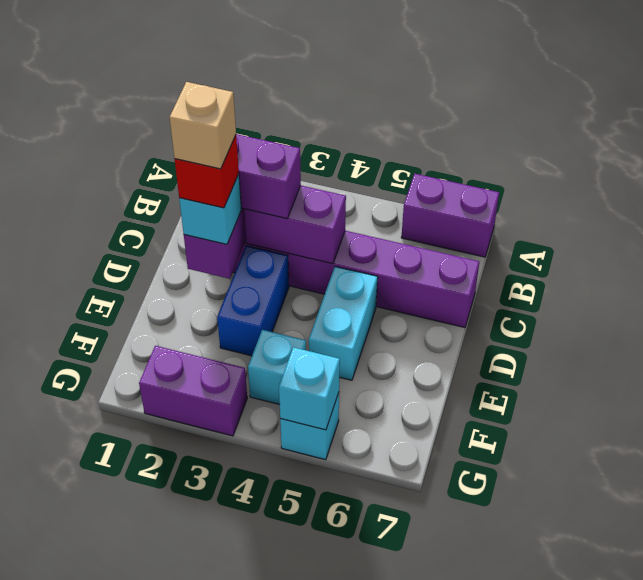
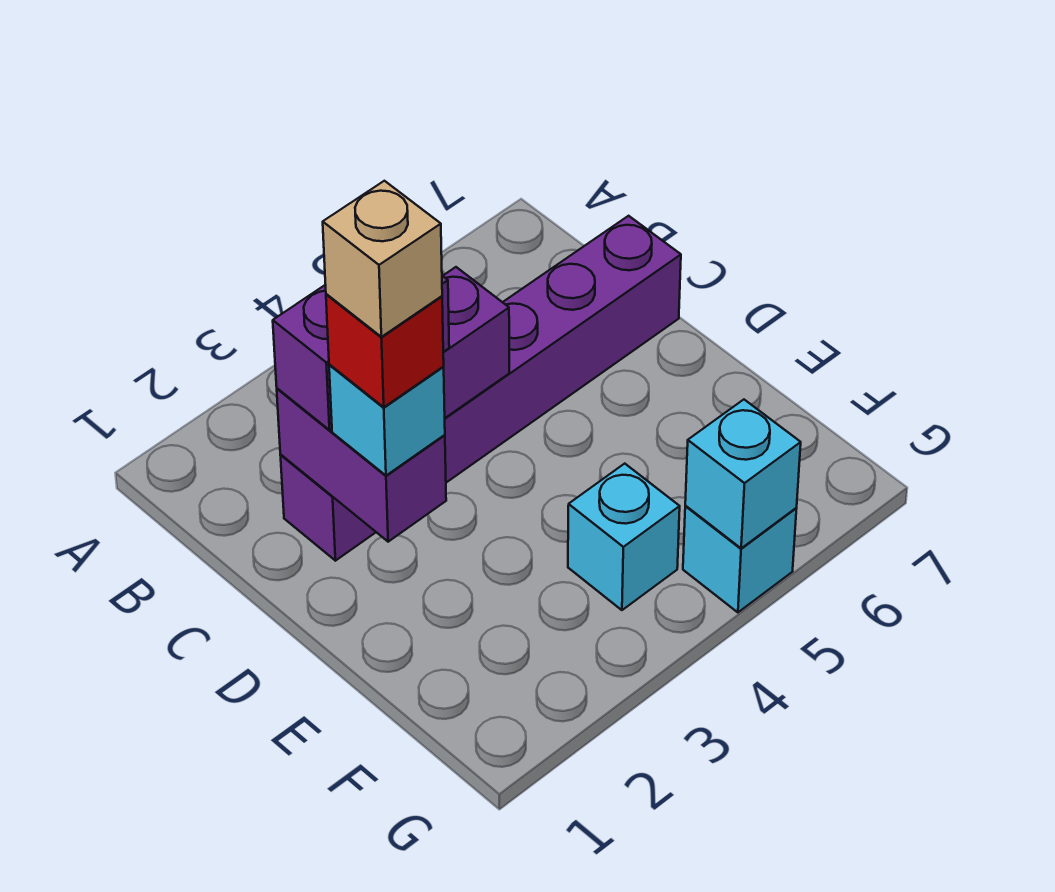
purple 1x2 brick [401,174,499,257] -> none
blue 1x2 brick [217,246,289,356] -> none
cyan 1x2 brick [309,267,378,380] -> none
purple 1x2 brick [139,346,247,436] -> none

